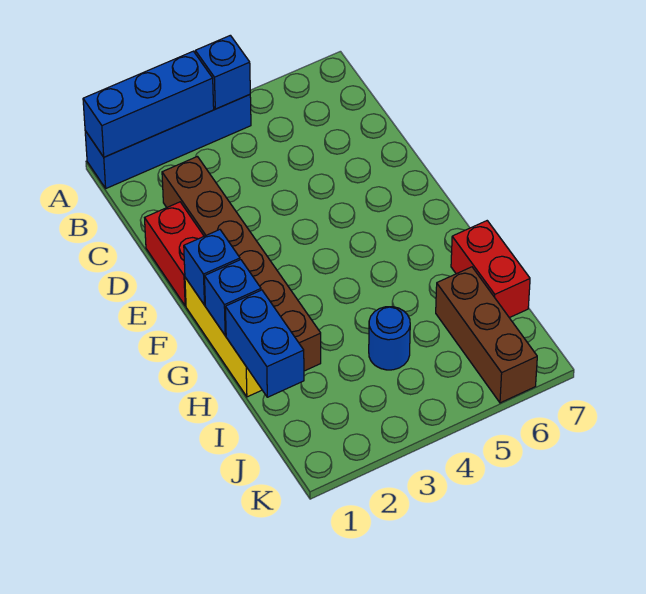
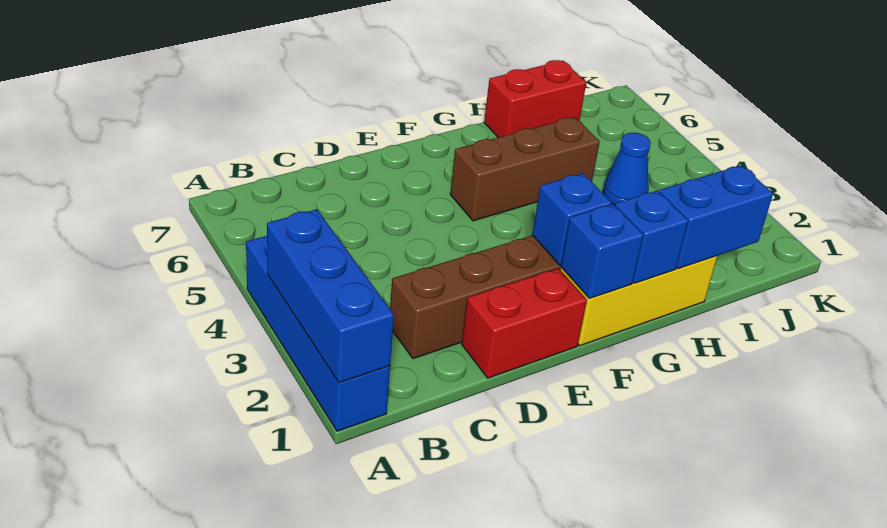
blue 1x1 brick [195,35,250,109] -> blue 1x1 brick moved to [532,173,612,265]
blue 1x1 round brick [369,307,410,370] -> blue 1x1 cone [603,133,651,205]
brown 1x3 brick [436,267,537,403] -> brown 1x3 brick moved to [450,117,600,221]

